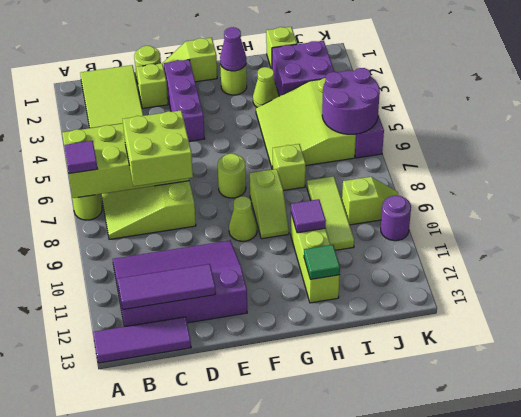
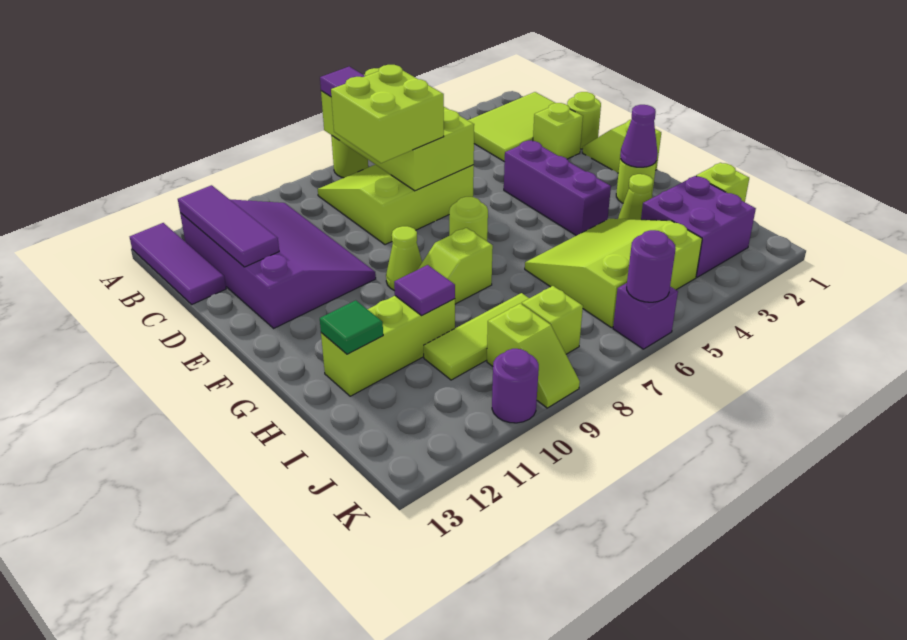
purple 1x3 brick [164,59,205,141] -> purple 1x3 brick turned to [504,141,611,236]
lime 1x1 brick [272,144,306,191] -> lime 1x1 brick moved to [522,286,583,354]
purple 2x2 round brick [322,68,380,134] -> purple 1x1 round brick [627,230,676,302]

